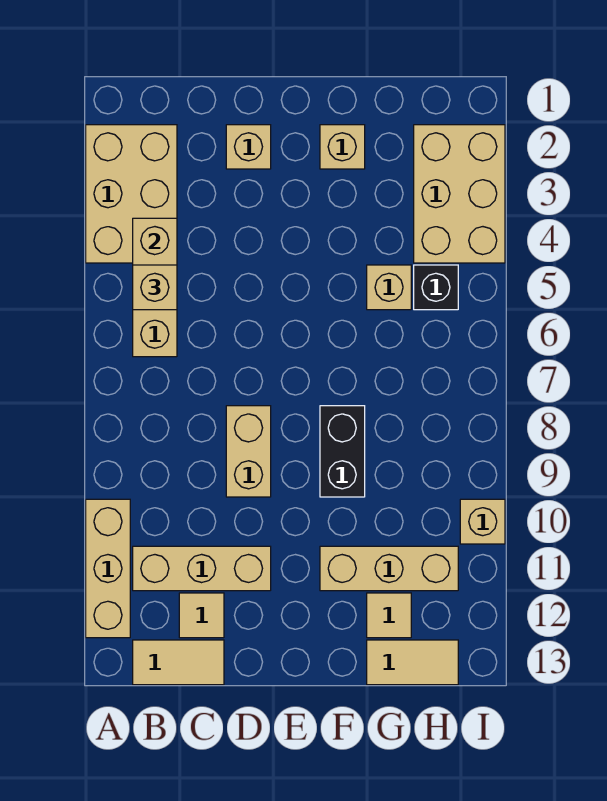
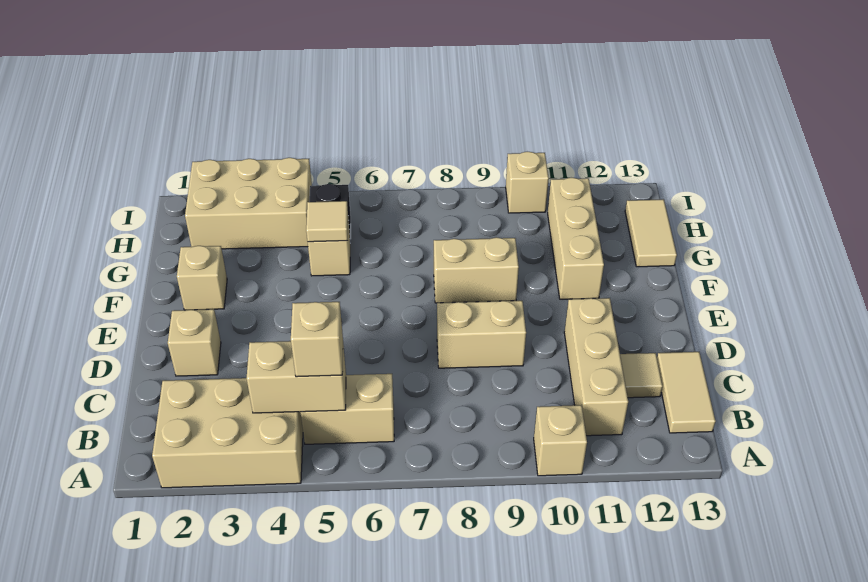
tan 1x3 brick [86,499,130,638] -> tan 1x1 brick [534,405,587,476]
black 1x2 brick [320,406,365,497] -> tan 1x2 brick [434,237,519,303]
tan 1x1 tile [367,593,411,638] -> tan 1x1 tile moved to [306,201,348,242]

